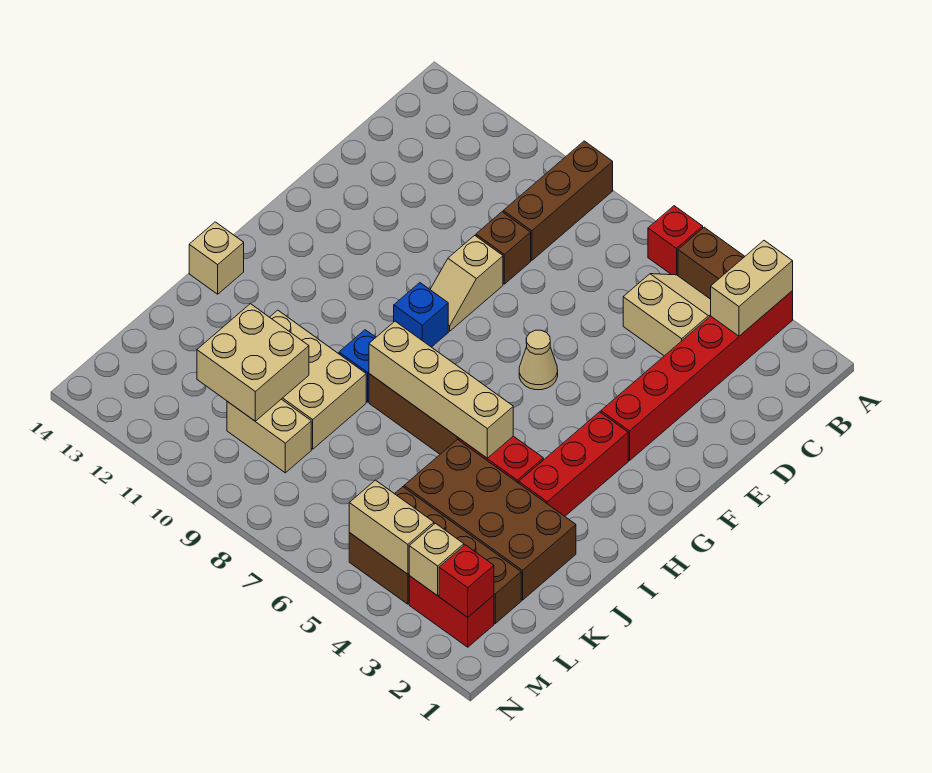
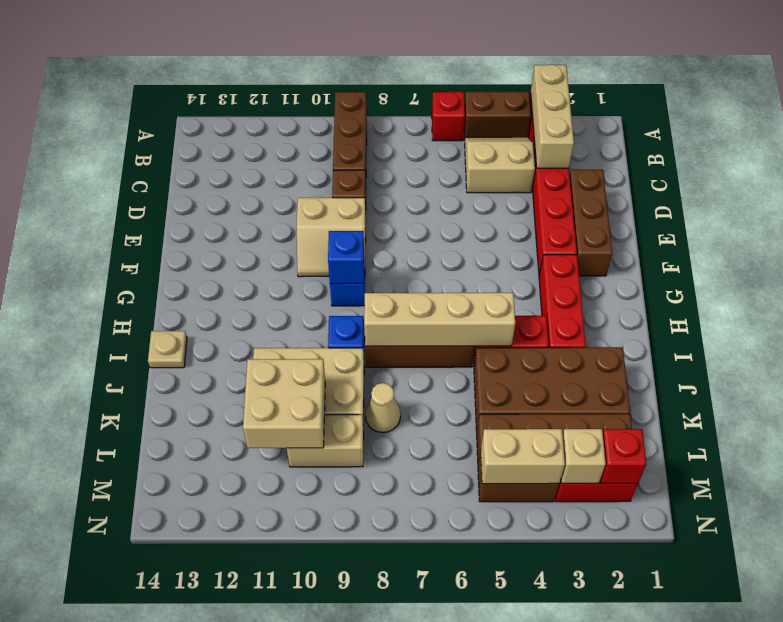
tan 1x2 brick [711,241,793,336] -> tan 1x3 brick [531,65,574,168]
none -> brown 1x3 brick [570,170,612,276]
tan 1x2 slope [430,235,503,331] -> tan 2x2 slope [297,198,366,277]
tan 1x1 cone [519,330,558,390] -> tan 1x1 cone moved to [365,383,401,433]
none -> blue 1x1 brick [328,231,364,284]
tan 1x1 brick [189,222,244,294] -> tan 1x1 plate [148,331,187,368]

